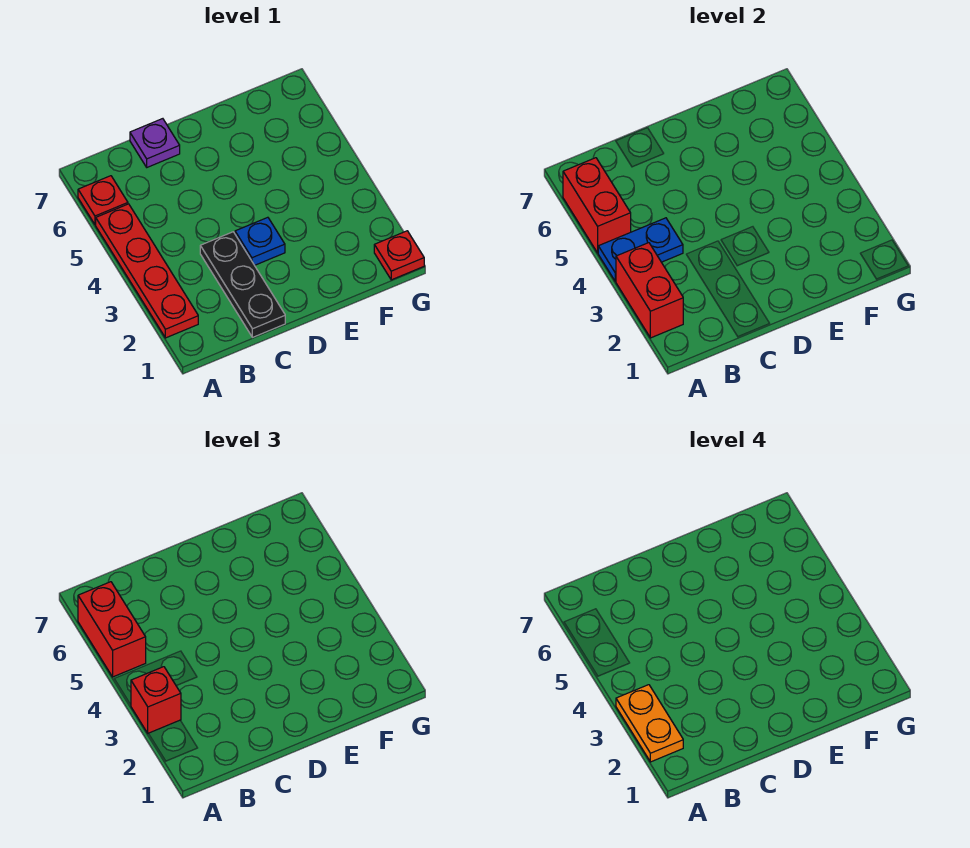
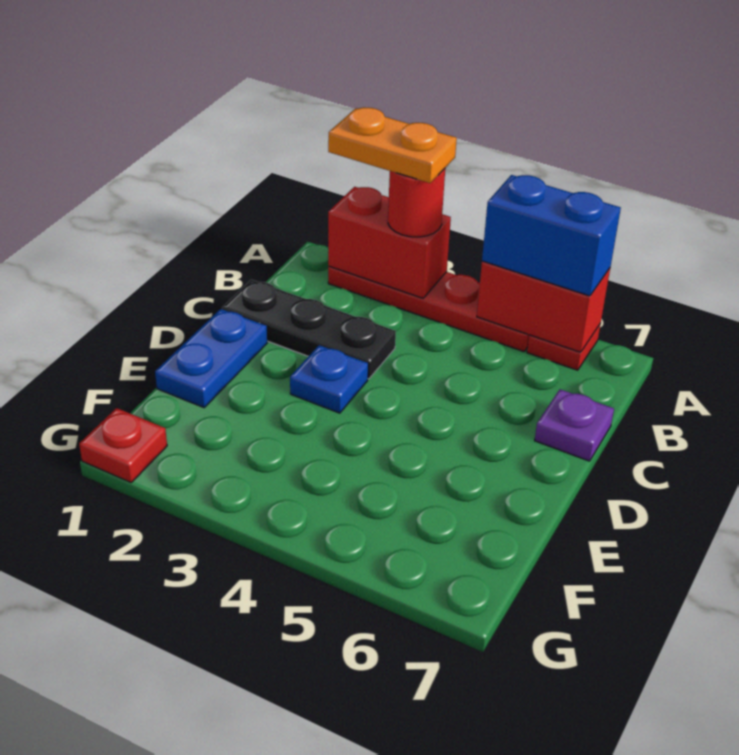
red 1x1 brick [131,667,181,733] -> red 1x1 round brick [388,169,445,237]
blue 1x2 plate [598,218,683,281] -> blue 1x2 plate moved to [155,309,267,408]
red 1x2 brick [78,582,146,677] -> blue 1x2 brick [482,175,621,296]

